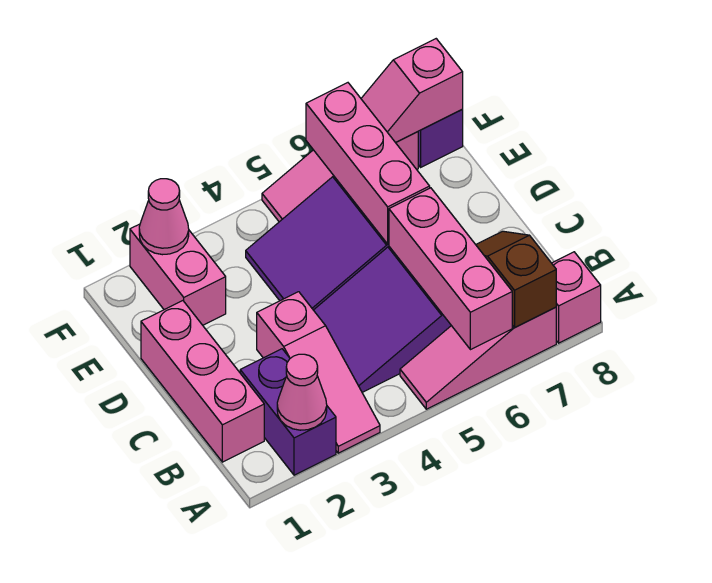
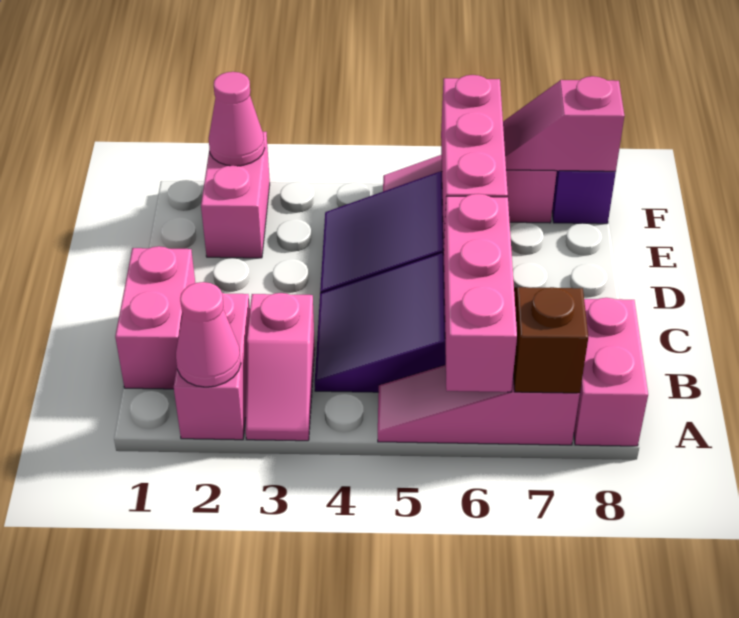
purple 1x2 brick [240,349,336,475] -> pink 1x2 brick [174,293,250,440]
pink 1x3 slope [257,292,380,453] -> pink 1x2 slope [246,293,315,441]
pink 1x1 brick [552,252,601,343] -> pink 1x2 brick [574,298,648,446]
pink 1x3 brick [141,301,264,462] -> pink 1x2 brick [115,246,195,389]

